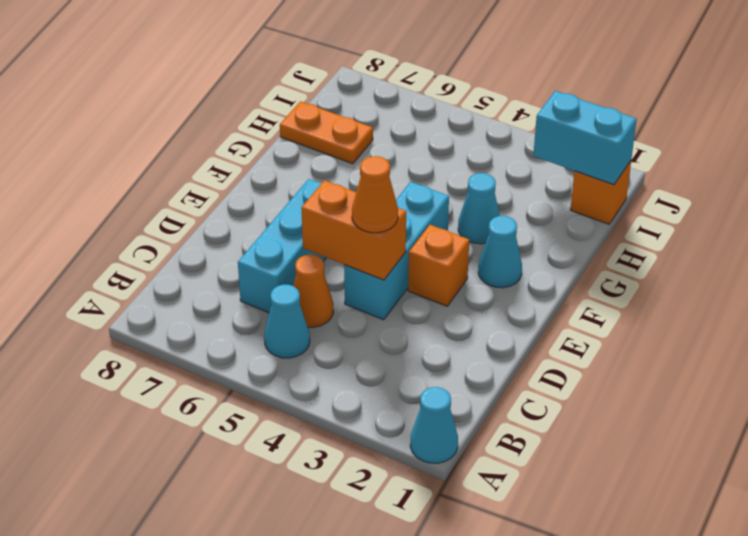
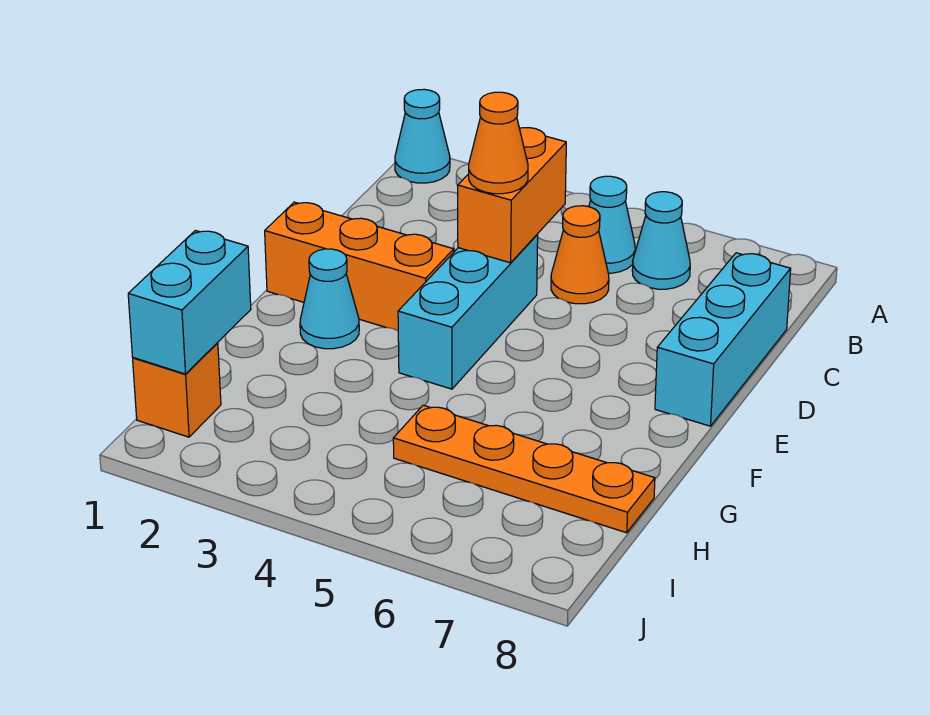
cyan 1x3 brick [238,179,326,313] -> cyan 1x3 brick moved to [655,253,791,426]
orange 1x2 brick [301,180,406,280] -> orange 1x2 brick turned to [458,128,566,263]
orange 1x1 brick [408,225,469,306] -> orange 1x3 brick [265,202,454,331]
cyan 1x1 cone [458,173,500,244] -> cyan 1x1 cone moved to [632,192,690,289]
orange 1x2 plate [280,101,373,164] -> orange 1x4 plate [393,405,655,533]
cyan 1x2 brick [533,91,637,185] -> cyan 1x2 brick turned to [128,231,251,374]

